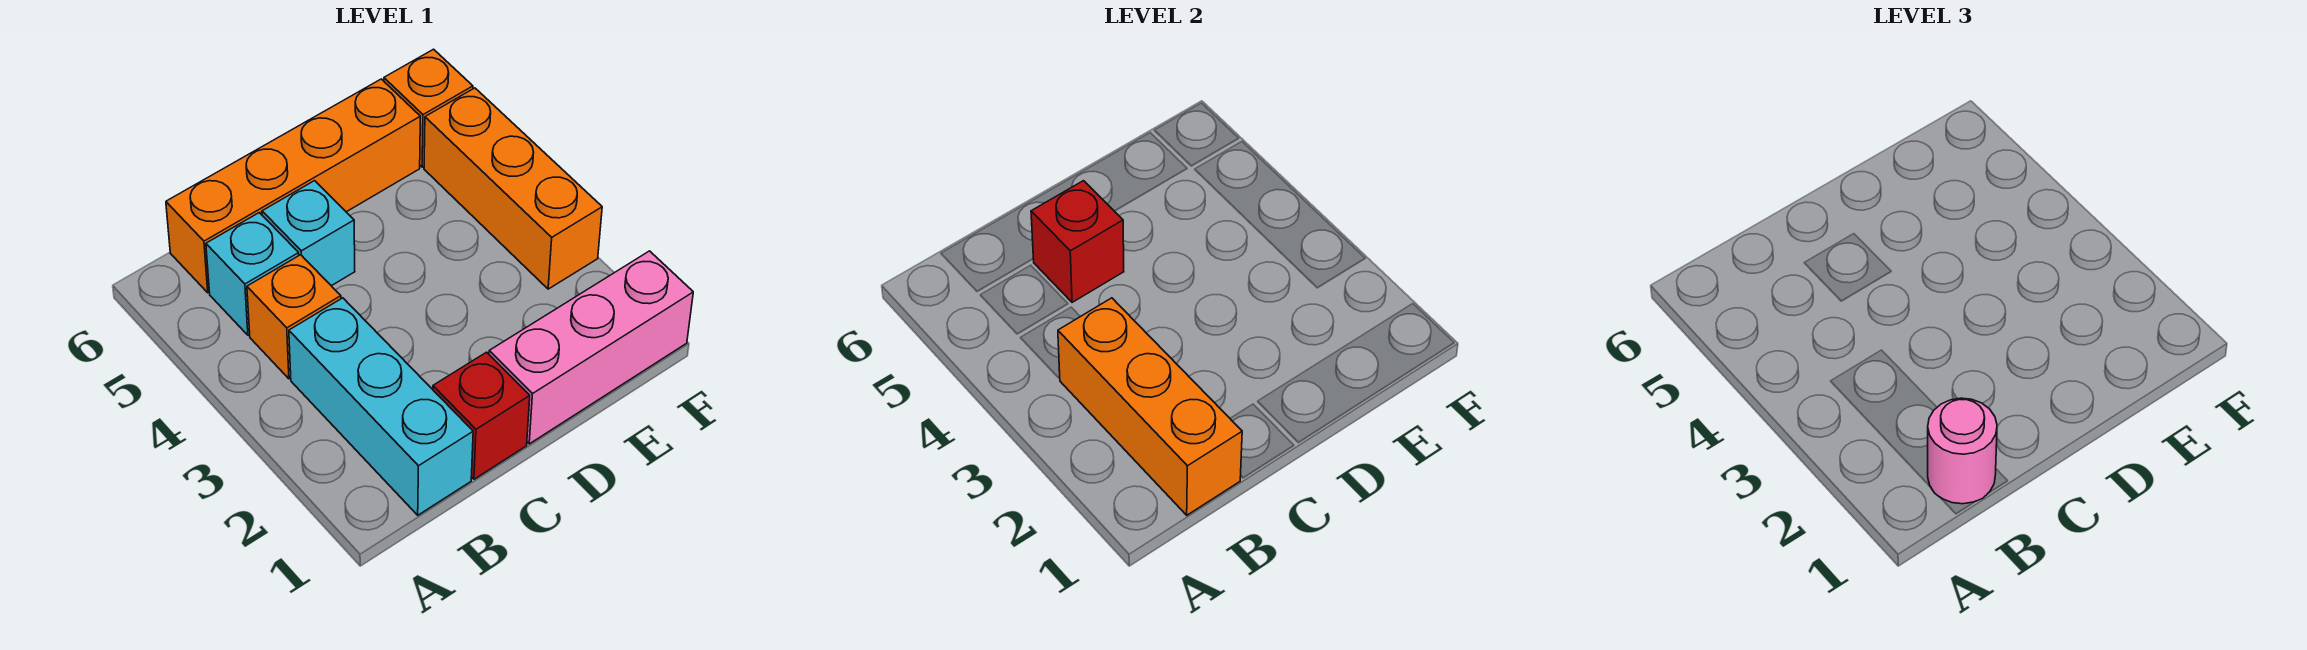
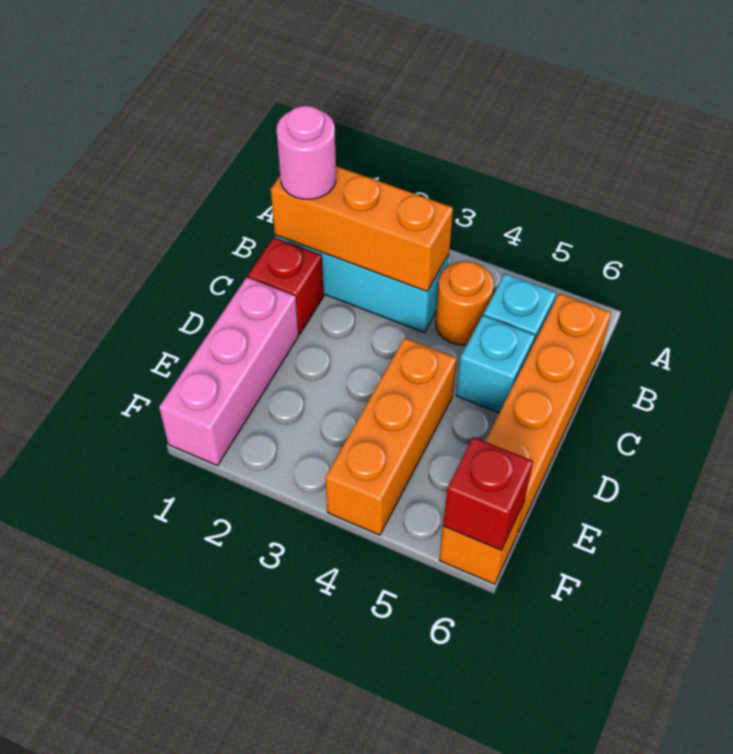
orange 1x1 brick [247,255,341,379] -> orange 1x1 round brick [436,261,494,345]
red 1x1 brick [1031,181,1124,302] -> red 1x1 brick moved to [443,437,533,550]
orange 1x3 brick [424,88,602,289] -> orange 1x3 brick turned to [325,338,457,535]

